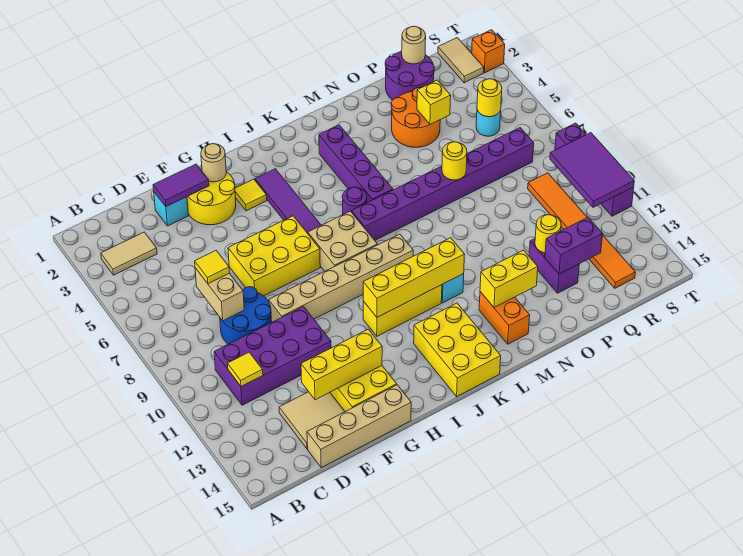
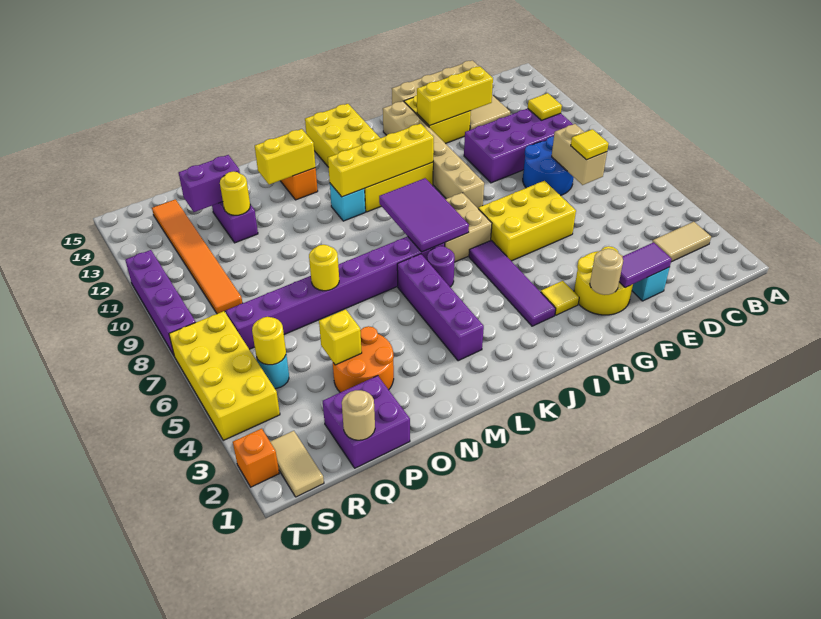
tan 1x6 brick [269,234,413,322] -> tan 1x6 brick turned to [383,101,484,208]
purple 2x2 round brick [385,51,434,100] -> purple 2x2 brick [323,376,410,468]
none -> yellow 2x4 brick [169,311,280,440]
purple 2x3 tile [550,133,634,207] -> purple 2x3 tile moved to [379,178,469,252]

